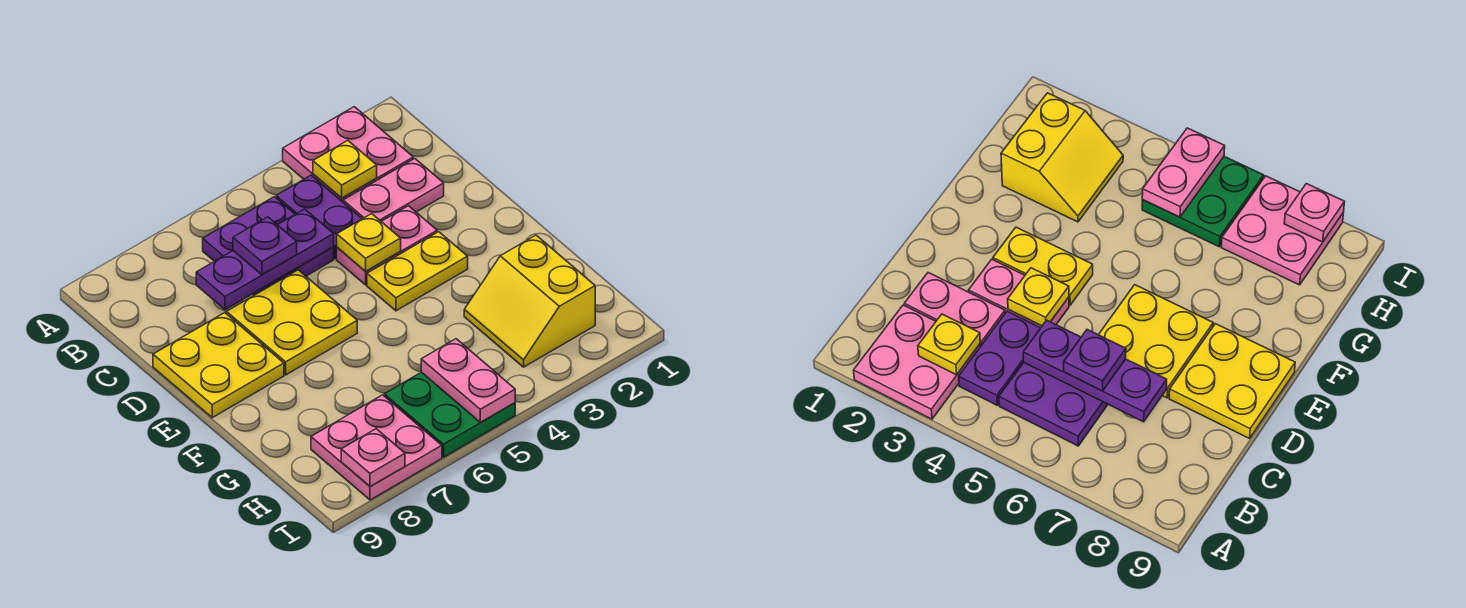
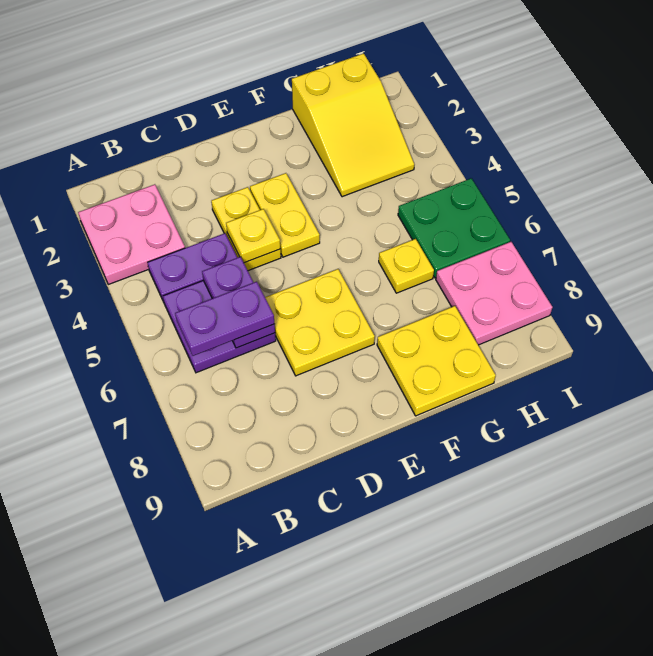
yellow 1x1 plate [313,140,377,198] -> yellow 1x1 plate moved to [379,239,434,293]
pink 1x2 plate [343,159,444,221] -> none
purple 1x3 plate [196,209,334,310] -> purple 1x2 plate [202,257,275,348]
purple 1x1 plate [233,217,297,275] -> purple 1x2 plate [175,282,274,356]
pink 1x2 plate [337,206,437,285] -> yellow 1x2 plate [211,187,281,271]
yellow 2x2 plate [153,313,284,418] -> yellow 2x2 plate moved to [377,306,496,416]
yellow 2x2 slope [464,235,595,367] -> yellow 2x3 slope [292,53,414,197]
pink 1x2 plate [421,339,515,422] -> none
pink 1x1 plate [341,429,405,486] -> none

